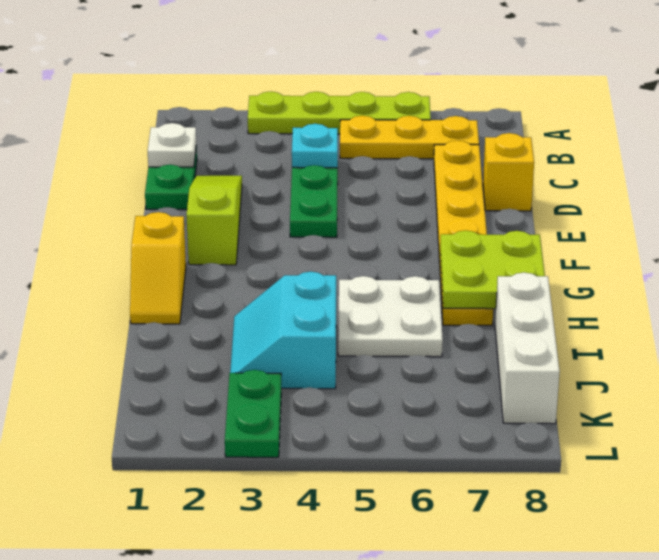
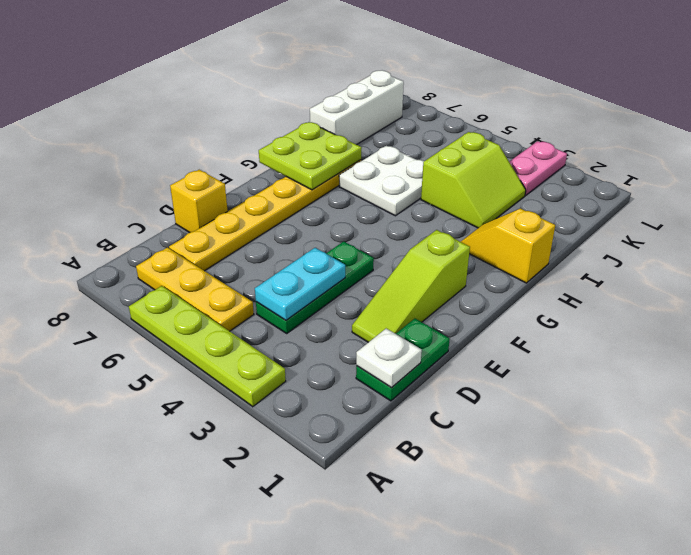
cyan 1x1 plate [292,124,338,168] -> cyan 1x2 plate [255,248,345,320]
yellow 1x2 slope [130,212,186,324] -> yellow 1x2 slope turned to [461,208,555,283]
cyan 2x2 slope [230,272,336,389] -> lime 2x2 slope [421,132,526,228]
green 1x2 plate [225,370,281,457] -> pink 1x2 plate [509,141,567,196]

